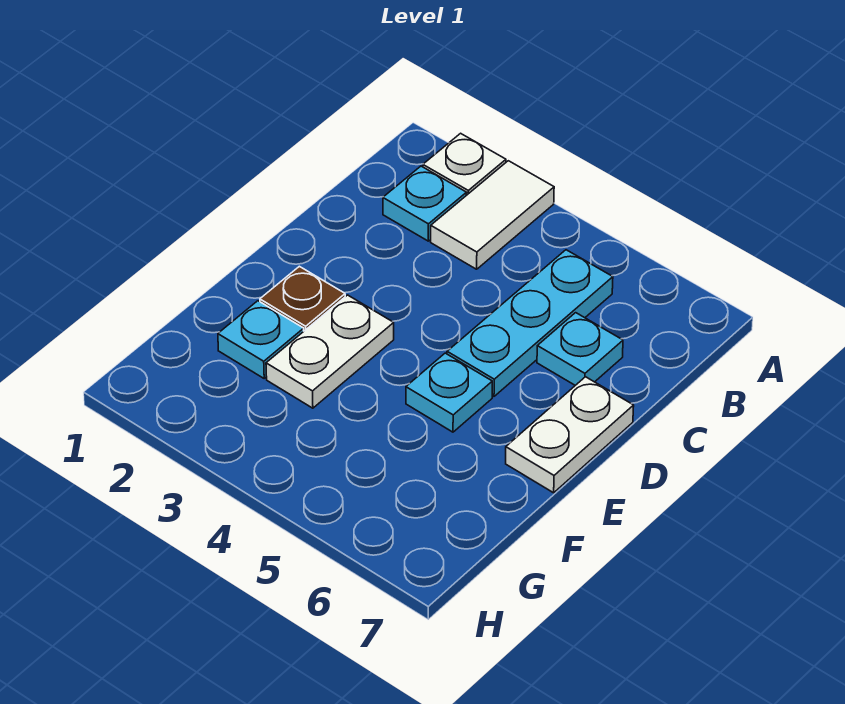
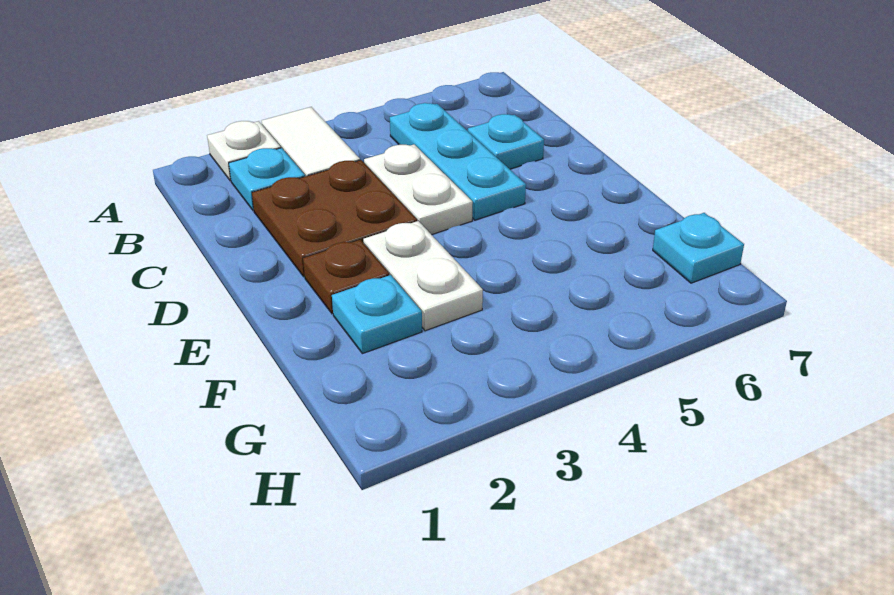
none -> brown 2x2 plate [252,160,417,277]
white 1x2 plate [506,377,634,493] -> white 1x2 plate moved to [364,144,473,235]
cyan 1x1 plate [406,353,492,432] -> cyan 1x1 plate moved to [653,213,744,283]

